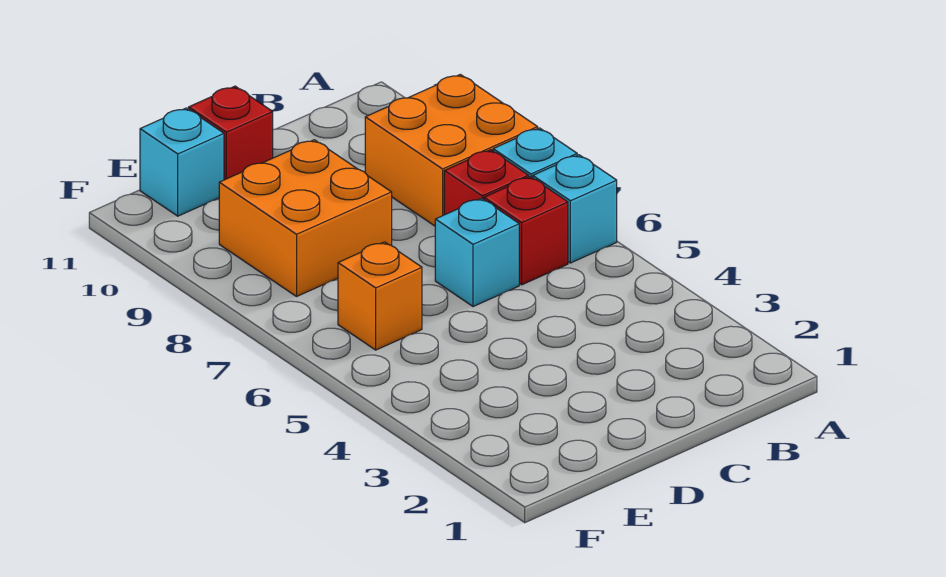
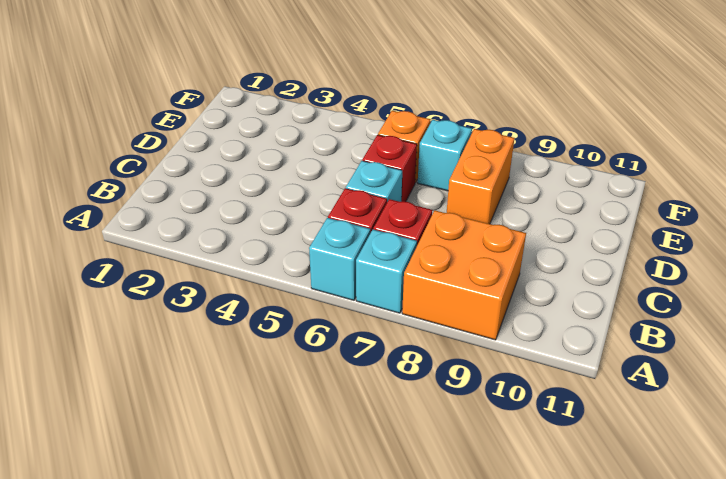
orange 2x2 brick [219,140,392,296] -> orange 1x2 brick [447,129,514,224]
red 1x1 brick [189,86,273,180] -> red 1x1 brick moved to [362,135,417,202]
cyan 1x1 brick [140,108,224,216] -> cyan 1x1 brick moved to [418,120,472,191]

